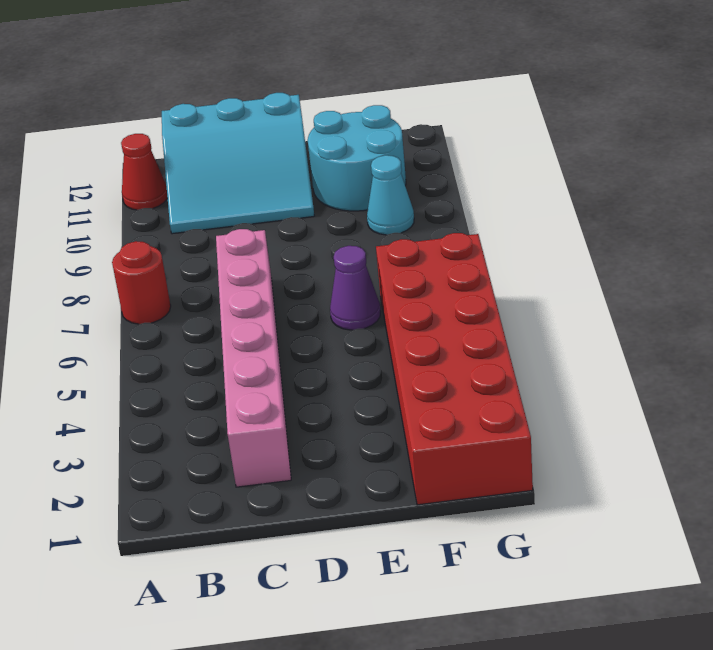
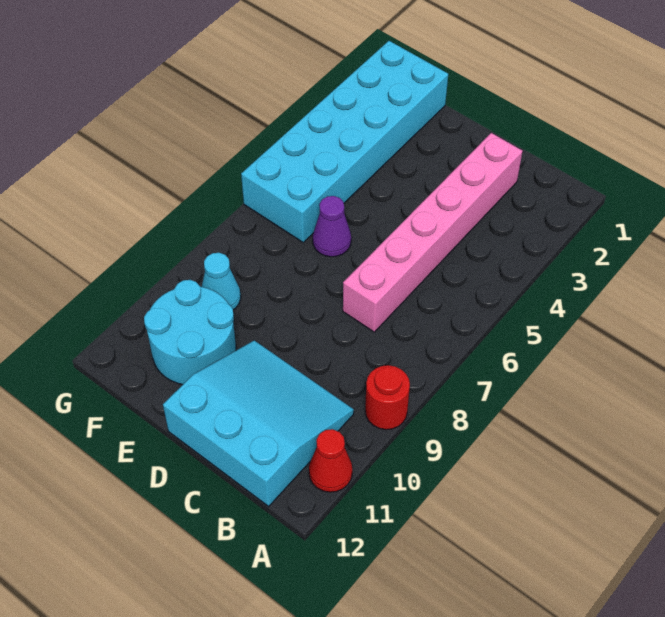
red 1x1 round brick [112,241,171,324] -> red 1x1 round brick moved to [365,365,410,430]
red 2x6 brick [376,233,533,505] -> cyan 2x6 brick [241,41,448,242]

